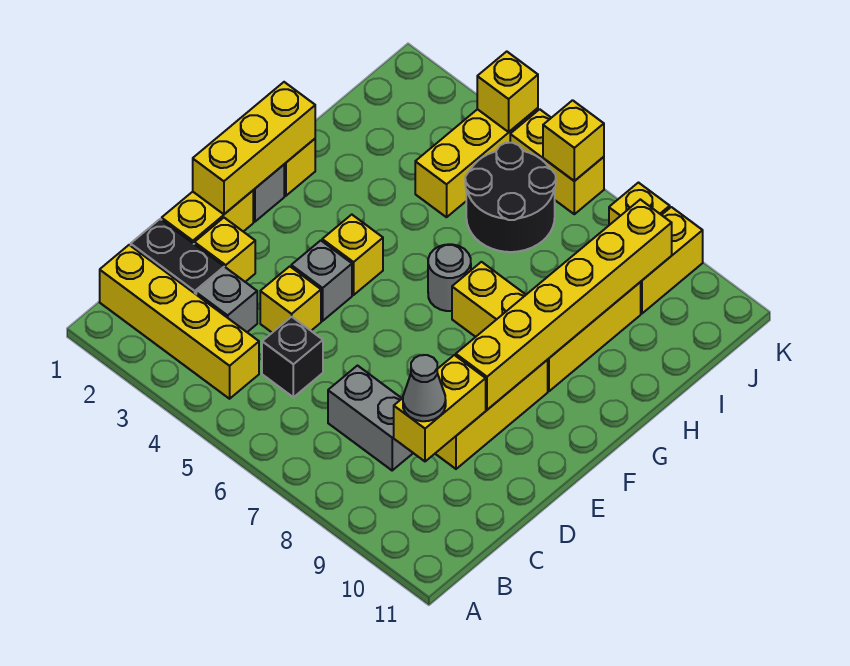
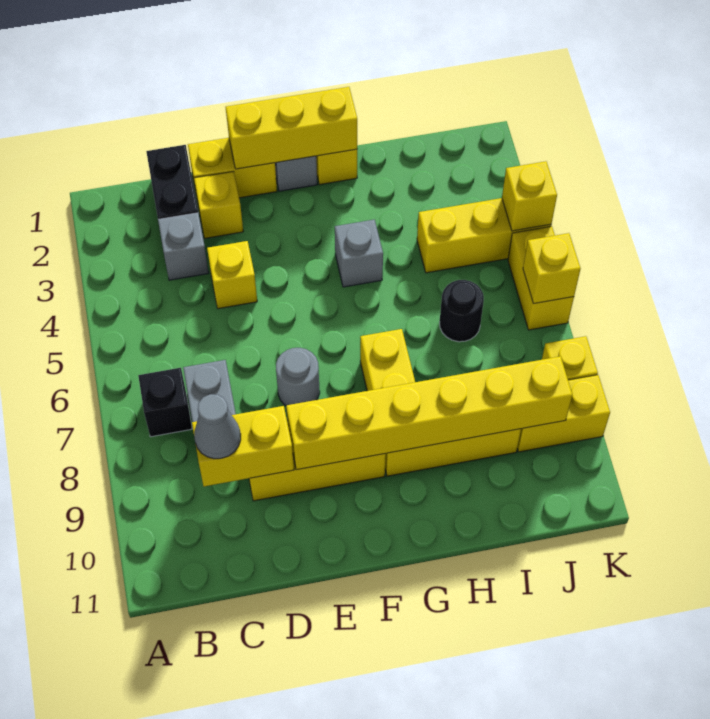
yellow 1x4 brick [100,245,259,399] -> none
black 1x1 brick [262,317,323,397] -> black 1x1 brick moved to [138,368,192,437]
grey 1x1 brick [291,240,352,321] -> grey 1x1 brick moved to [335,220,383,287]
yellow 1x1 brick [322,215,383,295] -> none
grey 1x1 round brick [428,244,471,311] -> grey 1x1 round brick moved to [276,348,320,406]
black 2x2 round brick [465,143,556,252] -> black 1x1 round brick [440,280,484,342]

